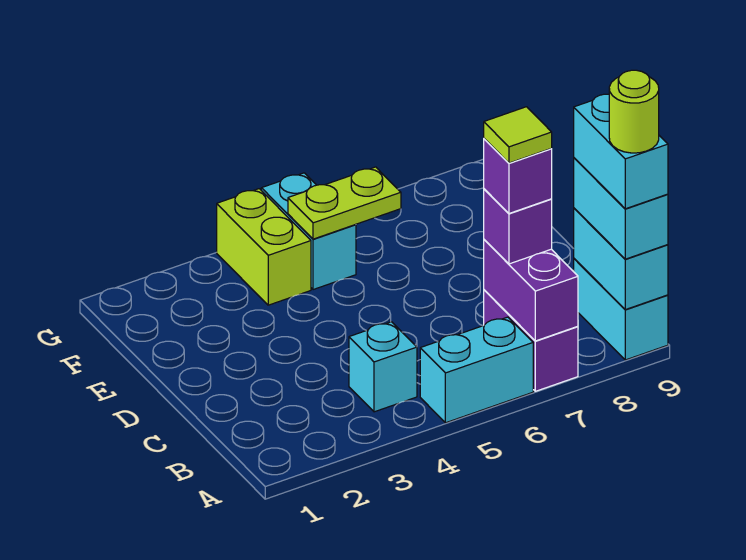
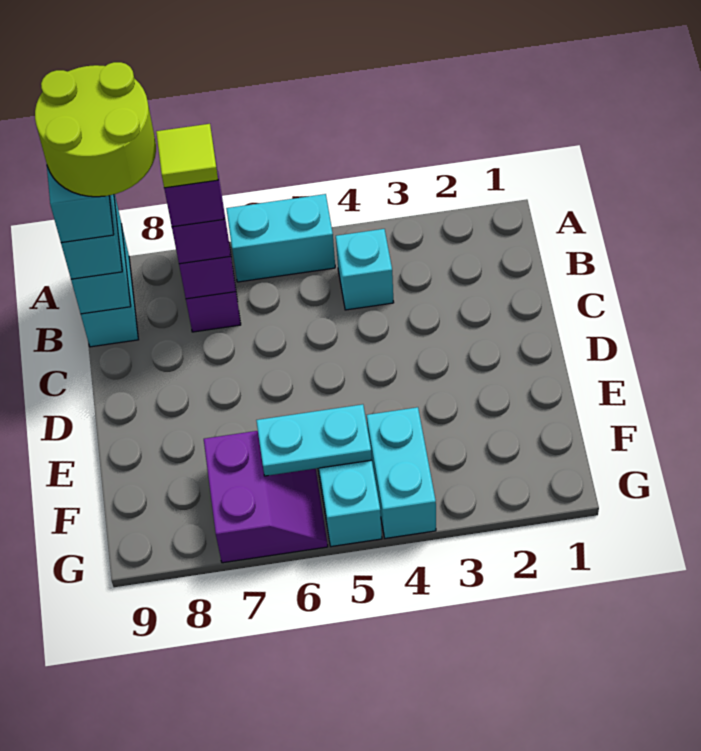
lime 1x1 round brick [609,70,659,153] -> lime 2x2 round brick [35,62,156,197]
lime 1x2 brick [217,189,311,305] -> cyan 1x2 brick [367,407,436,538]
lime 1x2 plate [288,167,401,239] -> cyan 1x2 plate [256,404,372,476]
none -> purple 2x2 slope [204,431,328,563]

